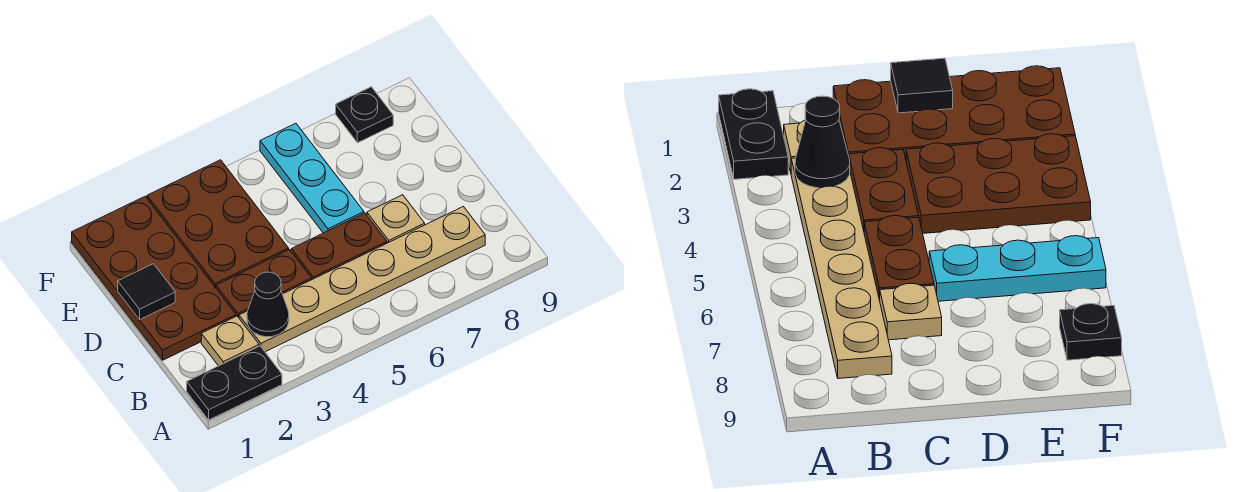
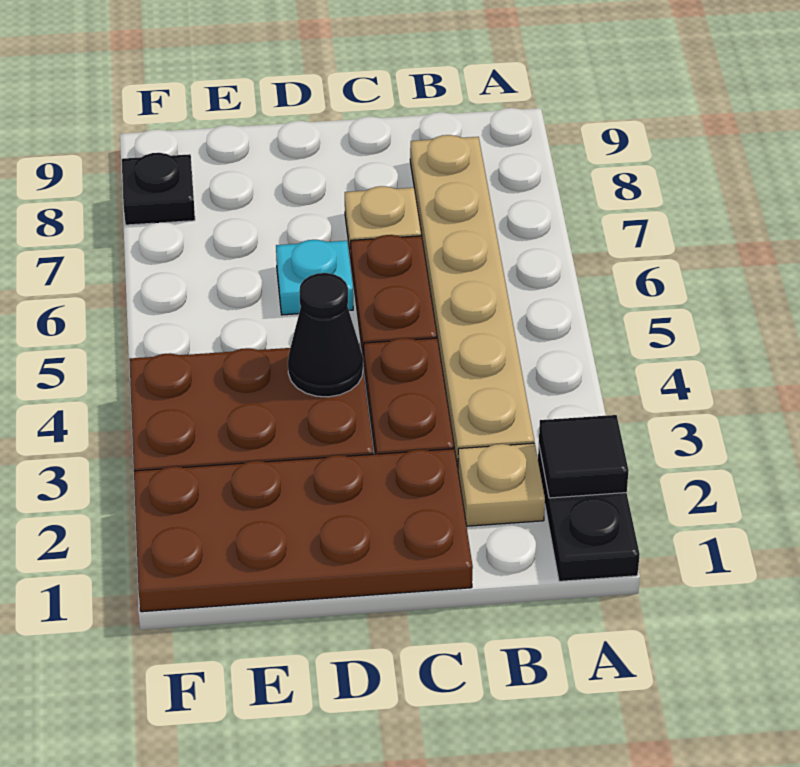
black 1x1 cone [247,272,289,337] -> black 1x1 cone moved to [288,273,363,397]
black 1x1 tile [118,264,175,320] -> black 1x1 tile moved to [539,415,629,498]
cyan 1x3 plate [260,123,364,233] -> cyan 1x1 plate [276,240,353,315]

